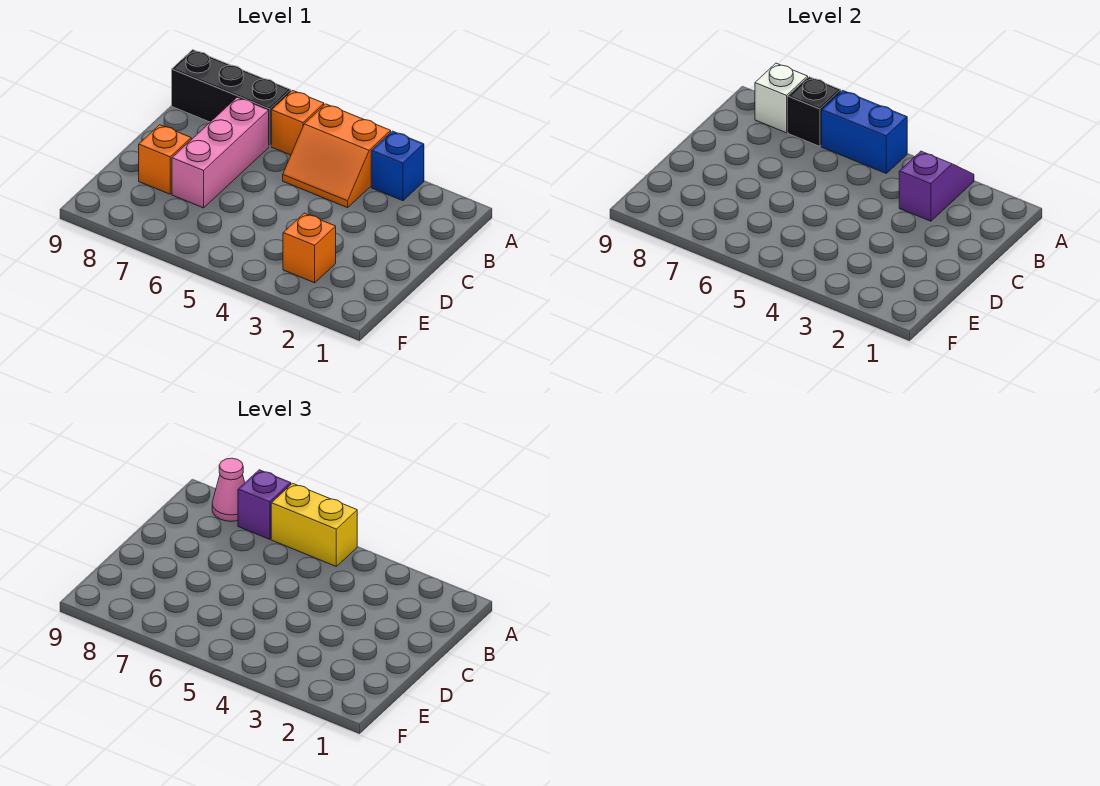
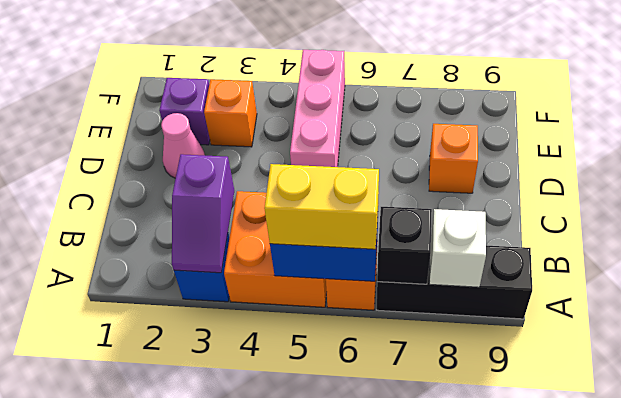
orange 2x2 slope [283,104,391,208] -> orange 2x2 brick [224,191,326,307]
purple 1x1 brick [238,470,291,539] -> purple 1x1 brick moved to [159,78,210,145]
pink 1x1 cone [212,458,245,521] -> pink 1x1 cone moved to [161,113,205,178]
pink 1x3 brick [172,97,269,208] -> pink 1x3 brick moved to [290,50,345,167]

